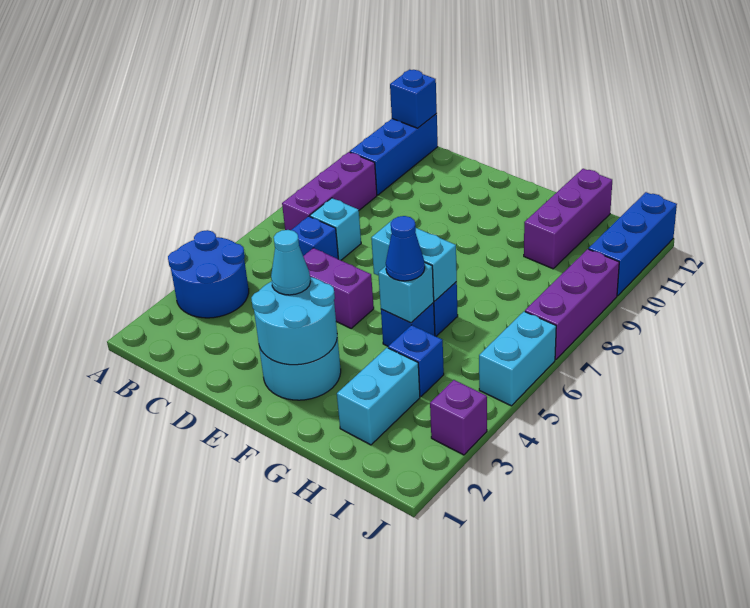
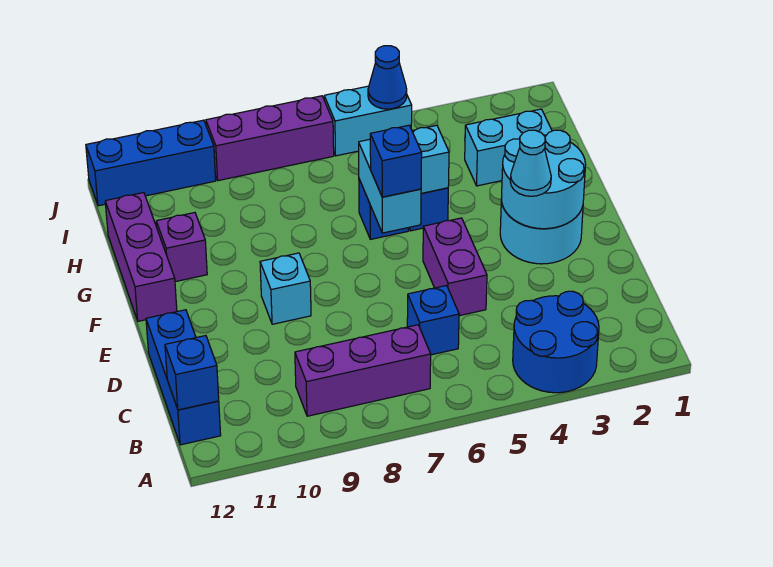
blue 1x3 brick [350,114,438,195] -> blue 1x3 brick turned to [146,310,221,445]
cyan 1x1 brick [310,198,361,260] -> cyan 1x1 brick moved to [260,253,311,324]
blue 1x1 cone [386,216,425,281] -> blue 1x1 cone moved to [368,46,407,109]
blue 1x1 brick [388,325,444,397] -> blue 1x1 brick moved to [370,125,422,197]
purple 1x3 brick [524,169,612,269] -> purple 1x3 brick turned to [105,193,177,321]
purple 1x1 brick [430,380,487,455] -> purple 1x1 brick moved to [156,213,207,282]

